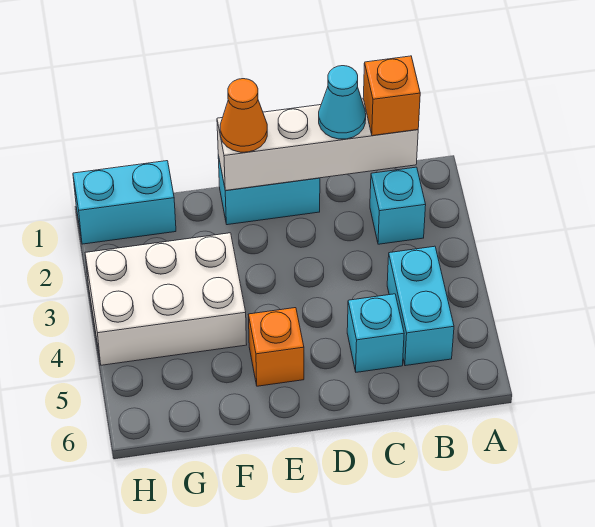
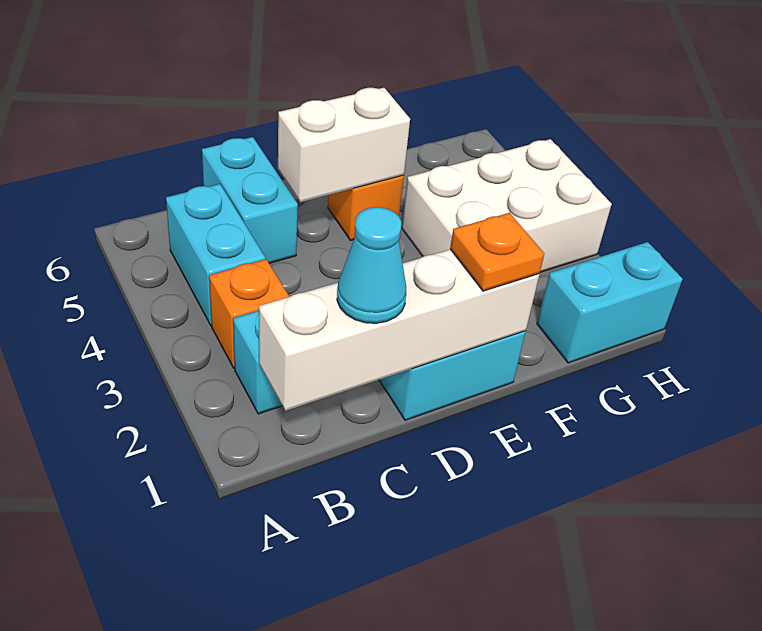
orange 1x1 brick [363,56,420,136] -> orange 1x1 brick moved to [209,259,289,368]
cyan 1x1 brick [347,294,404,372] -> cyan 1x2 brick [202,137,298,263]
none -> white 1x2 brick [278,88,410,202]
orange 1x1 cone [220,79,267,152] -> orange 1x1 plate [450,213,544,291]

